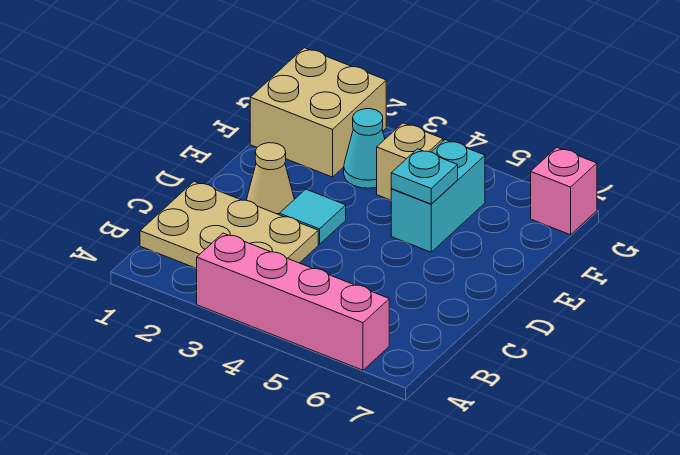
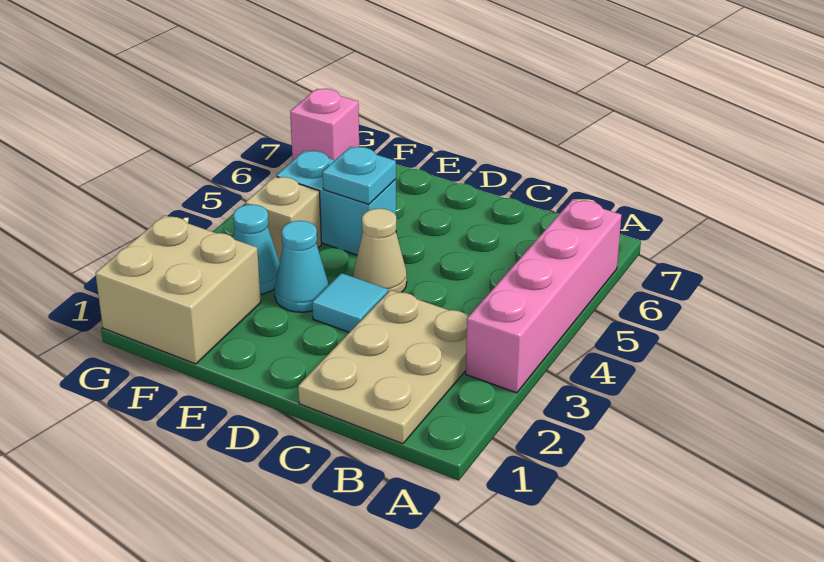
tan 1x1 cone [247,143,294,215] -> tan 1x1 cone moved to [353,208,407,293]
none -> cyan 1x1 cone [275,221,329,312]

